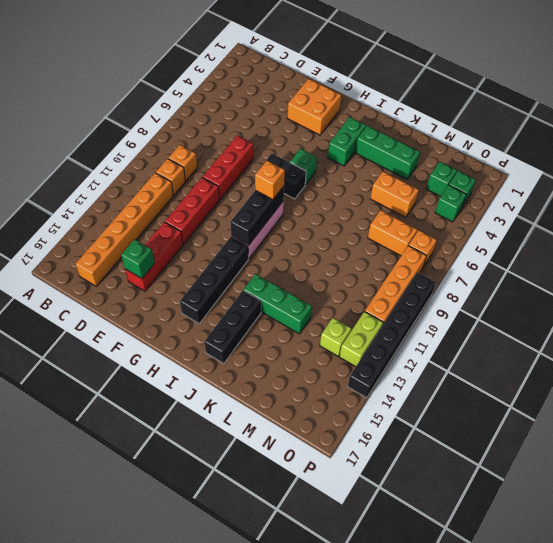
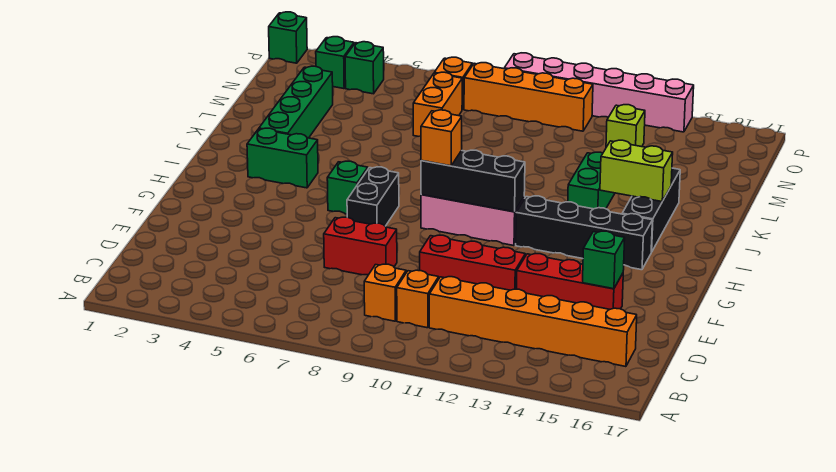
red 1x3 brick [202,135,254,199] -> red 1x2 brick [324,217,397,275]
orange 2x2 brick [287,78,341,135] -> none
green 1x3 brick [355,126,420,179] -> green 1x4 brick [259,66,333,138]
green 1x3 brick [243,274,312,334] -> green 1x2 brick [568,152,615,209]
black 1x3 brick [204,291,261,364] -> black 1x3 brick turned to [622,168,680,252]
orange 1x2 brick [370,171,419,217] -> none
green 1x1 brick [426,162,457,196] -> green 1x1 brick moved to [269,12,307,63]
lime 1x2 brick [339,312,383,367] -> lime 1x2 brick moved to [600,140,673,202]
black 1x6 brick [348,272,436,398] -> pink 1x6 brick [504,53,694,132]

